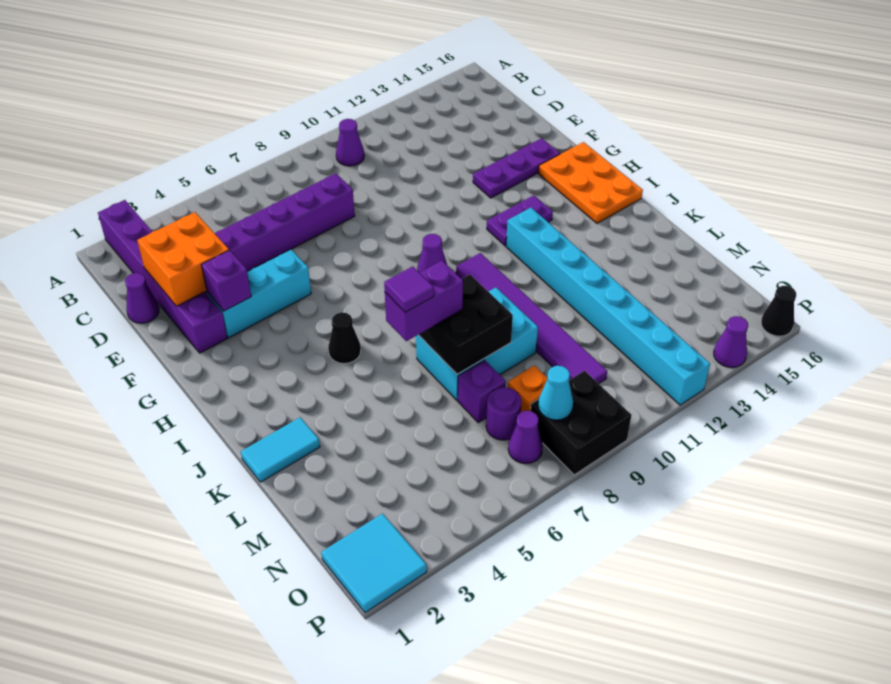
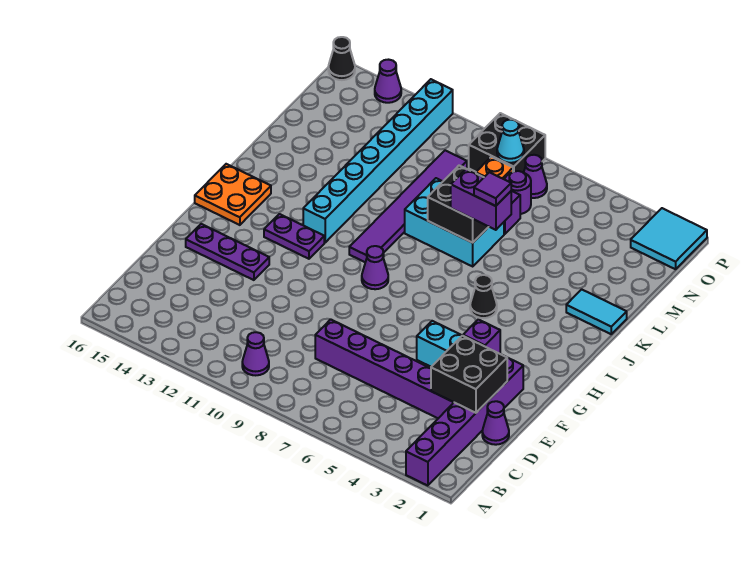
orange 2x2 brick [137,212,229,306] -> black 2x2 brick [431,336,507,413]
orange 2x3 plate [538,142,643,223] -> orange 2x2 plate [195,164,271,225]

